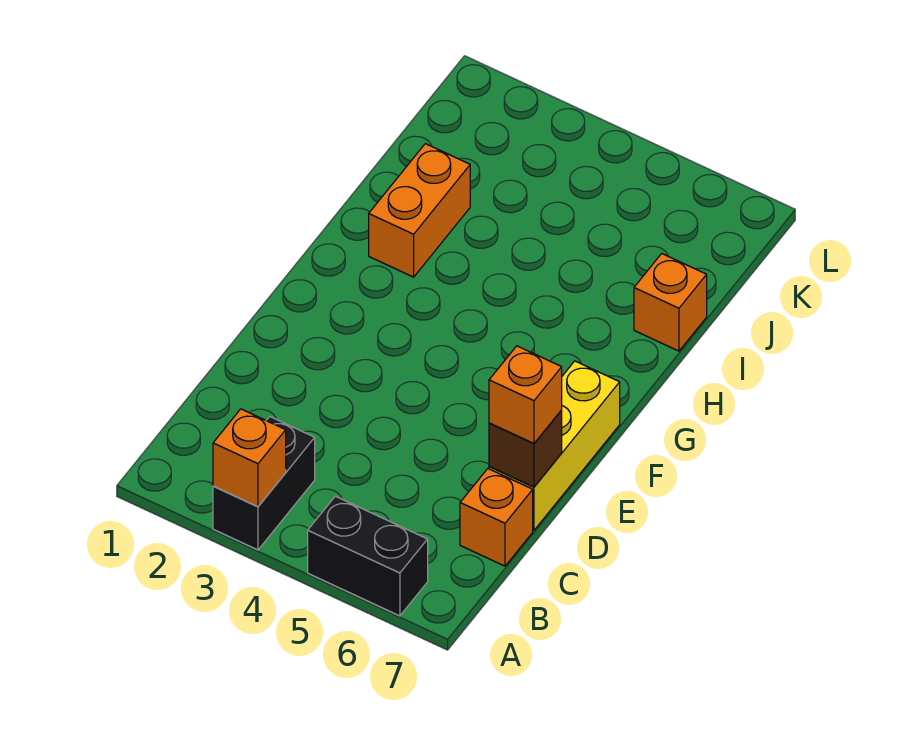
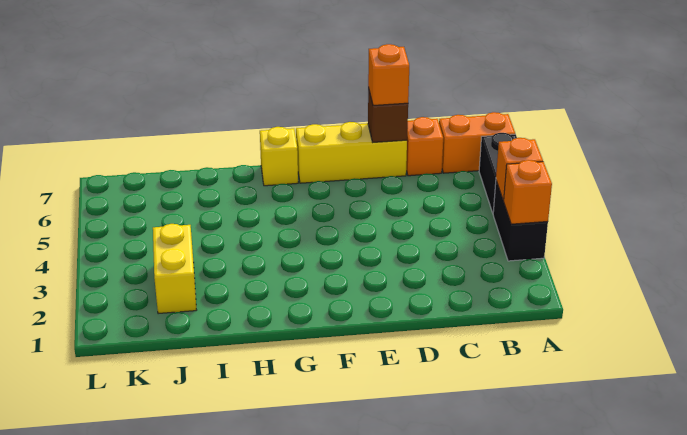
black 1x2 brick [213,417,315,550] -> black 1x2 brick turned to [493,181,548,261]
none -> yellow 1x1 brick [260,127,298,186]
orange 1x2 brick [369,144,470,277] -> orange 1x2 brick moved to [439,112,515,173]
orange 1x1 brick [634,254,707,351] -> orange 1x1 brick moved to [496,138,543,200]
none -> yellow 1x2 brick [153,224,196,314]

